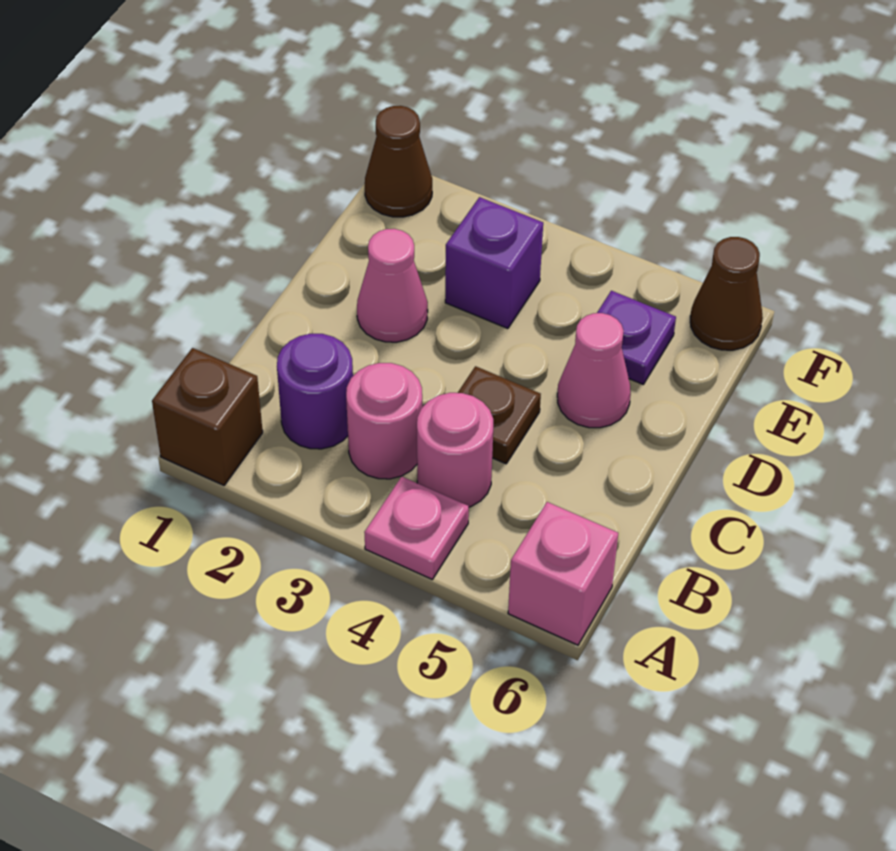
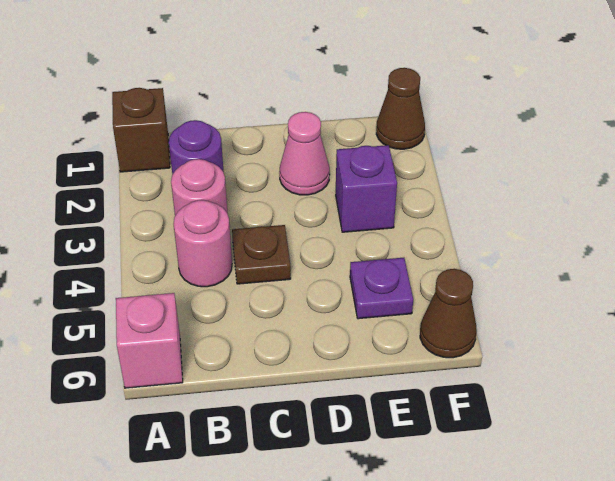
pink 1x1 plate [364,476,469,579] -> none
pink 1x1 cone [557,313,631,428] -> none

